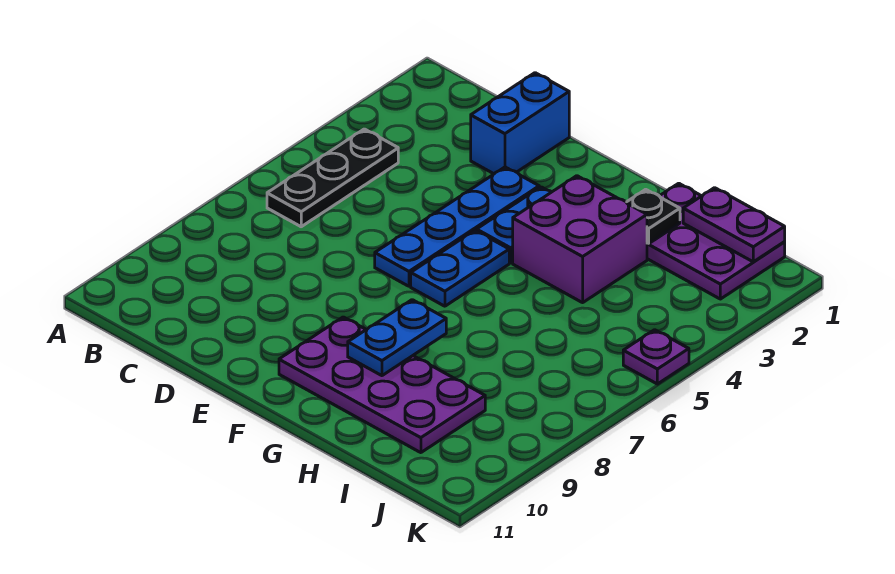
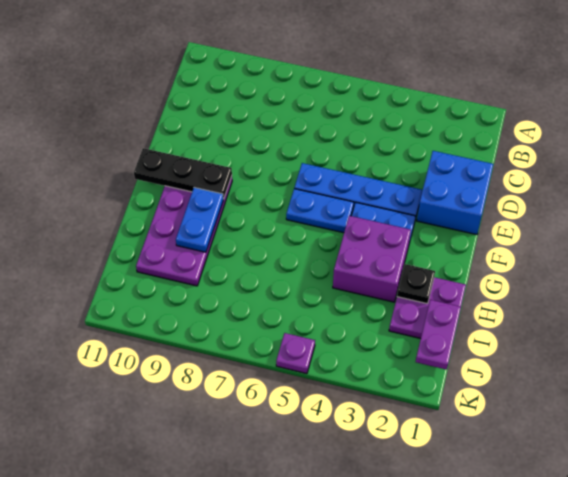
black 1x3 plate [267,129,398,227] -> black 1x3 plate moved to [134,148,232,199]
blue 1x2 brick [471,73,569,174] -> blue 2x2 brick [417,151,493,235]
blue 1x2 plate [348,300,446,376] -> blue 1x2 plate turned to [176,187,223,252]
purple 2x3 plate [647,183,785,299] -> purple 2x2 plate [389,277,466,339]

